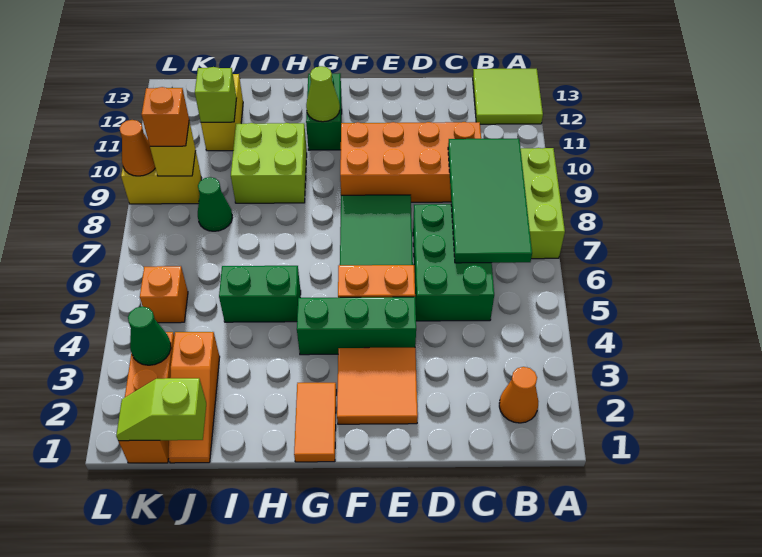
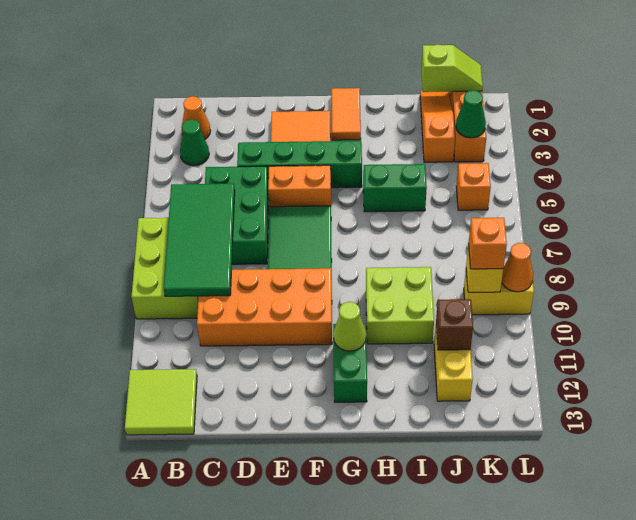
green 1x3 brick [297,297,416,355] -> green 1x4 brick [237,141,362,188]
green 1x1 cone [198,177,232,231] -> green 1x1 cone moved to [180,120,209,166]
lime 1x1 brick [195,67,237,122] -> brown 1x1 brick [436,299,473,350]

